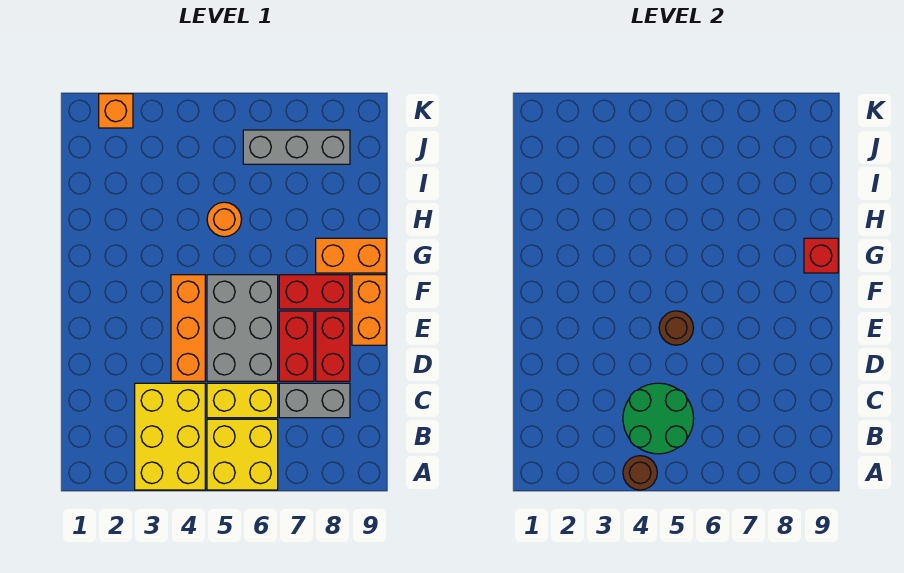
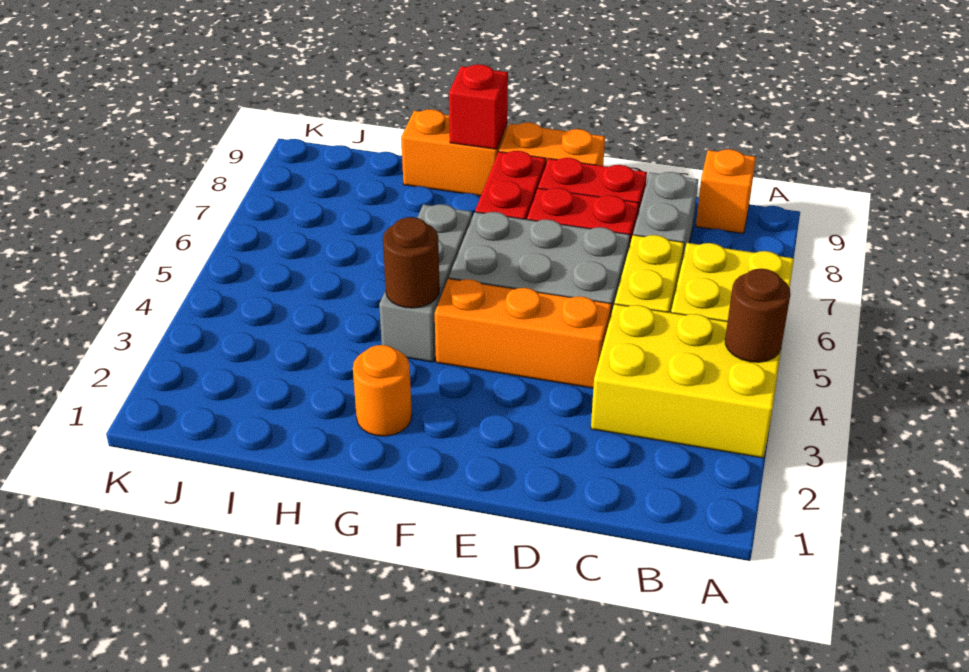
green 2x2 round brick [623,383,694,454] -> none
brown 1x1 round brick [659,311,693,345] -> brown 1x1 round brick moved to [383,217,440,308]
orange 1x2 brick [316,238,386,273] -> orange 1x2 brick turned to [401,109,507,196]
orange 1x1 round brick [207,202,242,237] -> orange 1x1 round brick moved to [353,345,412,436]
grey 1x3 brick [243,130,350,164] -> grey 1x3 brick moved to [379,204,472,362]
orange 1x1 brick [99,94,133,128] -> orange 1x1 brick moved to [696,149,756,234]

